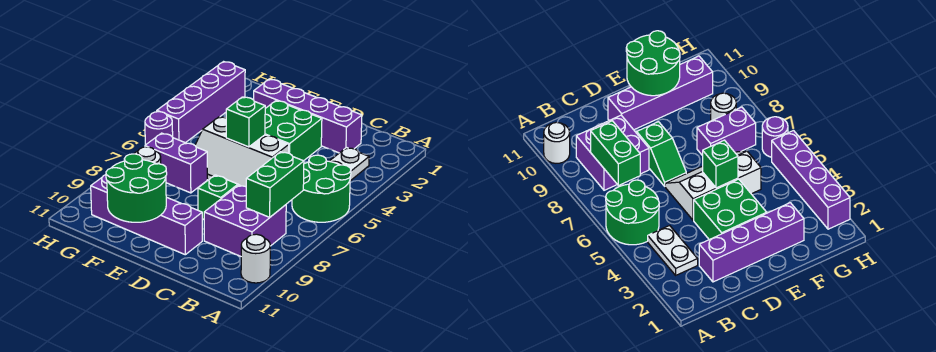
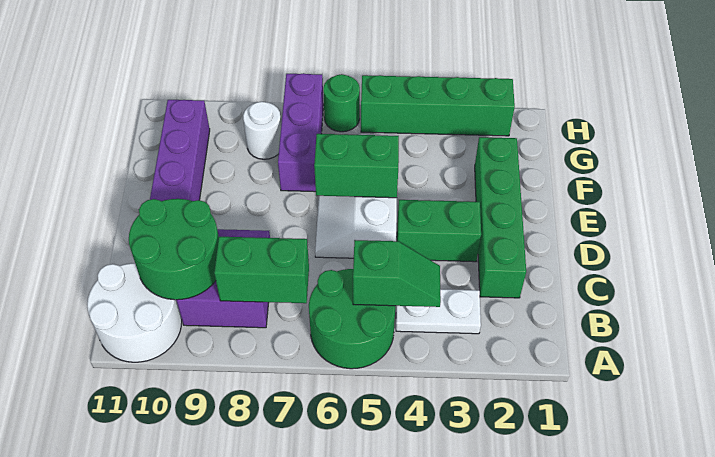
white 1x1 round brick [241,234,270,283] -> white 2x2 round brick [87,263,182,362]
purple 1x4 brick [254,79,362,153] -> green 1x4 brick [475,137,526,298]
green 2x2 brick [265,101,322,161] -> green 1x2 brick [397,200,481,262]
green 1x2 slope [198,175,238,219] -> green 1x2 slope moved to [353,240,441,307]
green 1x1 brick [226,97,265,147] -> green 1x2 brick [314,134,399,198]
green 2x2 round brick [106,154,167,222] -> green 2x2 round brick moved to [129,199,219,300]
purple 1x2 brick [145,133,207,193] -> purple 1x3 brick [278,73,324,192]
purple 1x4 brick [157,62,245,143] -> green 1x4 brick [361,75,515,136]
purple 1x1 round brick [145,112,173,145] -> green 1x1 round brick [323,74,360,132]

